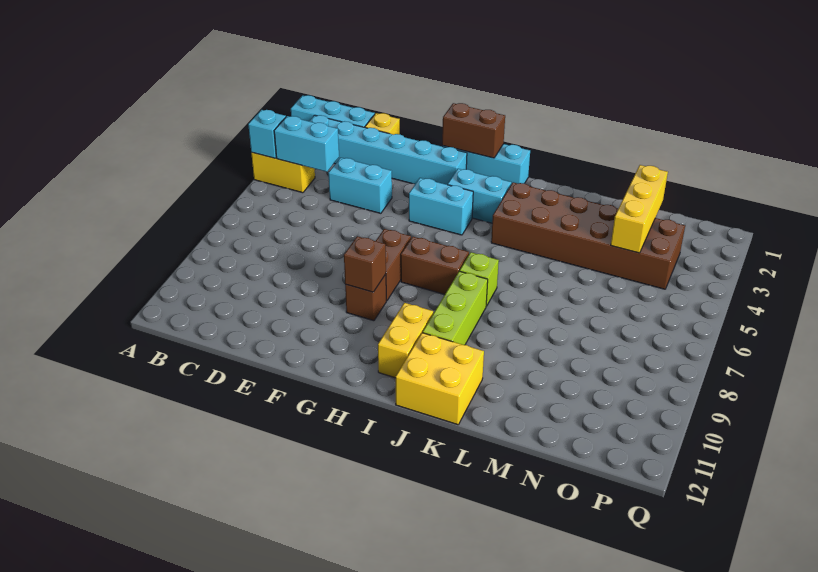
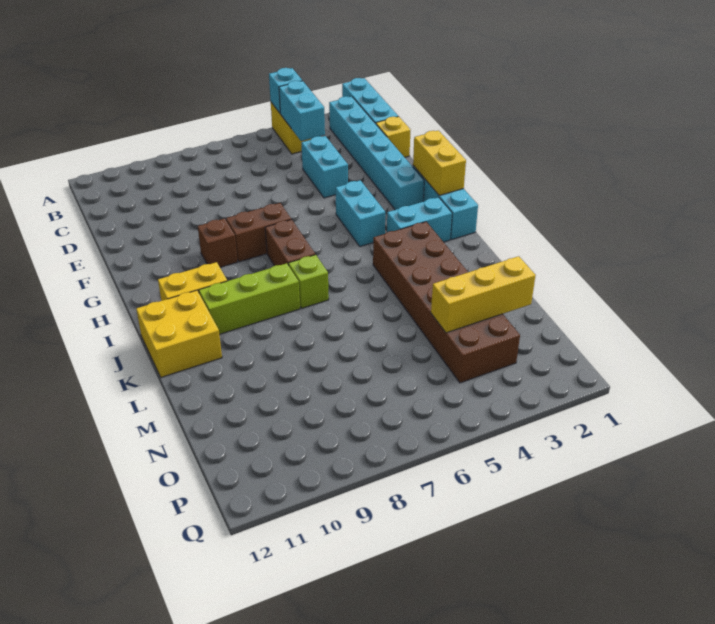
brown 1x2 brick [442,103,505,158] -> yellow 1x2 brick [413,131,466,196]
brown 1x1 brick [344,236,386,292] -> none
cyan 1x2 brick [448,169,511,223] -> cyan 1x2 brick turned to [387,197,452,242]

